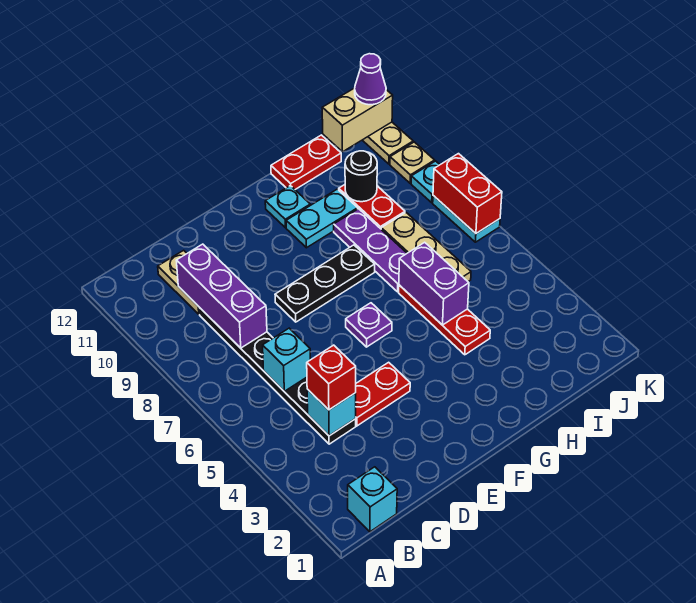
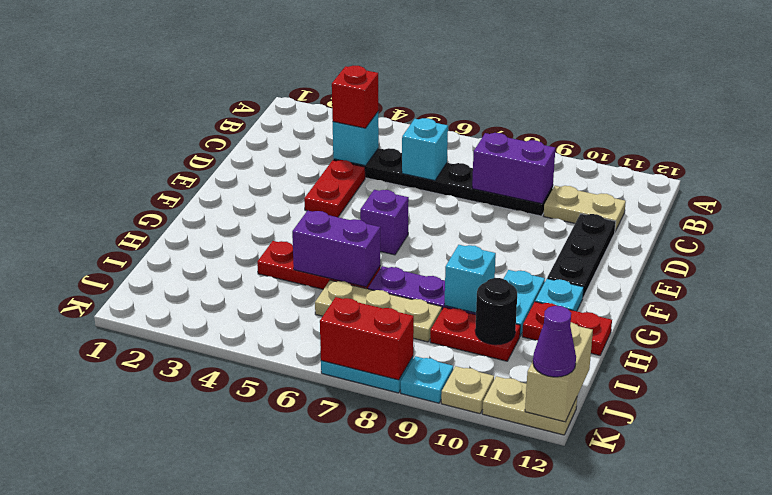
cyan 1x1 brick [348,467,397,532] -> cyan 1x1 brick moved to [445,245,496,313]
purple 1x3 brick [176,244,267,348] -> purple 1x2 brick [472,133,555,204]
black 1x3 plate [275,245,375,322] -> black 1x3 plate moved to [547,214,616,297]
purple 1x1 plate [346,303,392,347] -> purple 1x1 brick [360,190,409,255]
red 1x2 plate [271,135,341,189] -> red 1x2 plate turned to [522,302,612,355]

